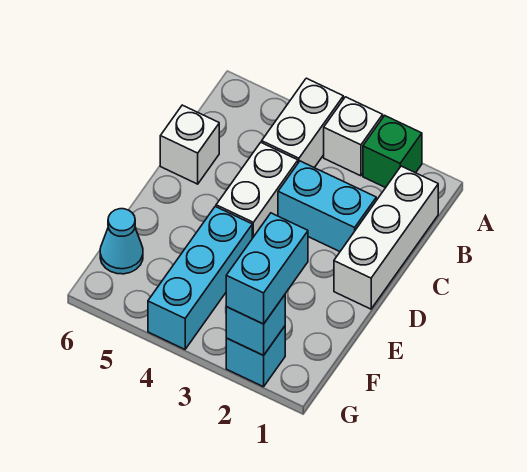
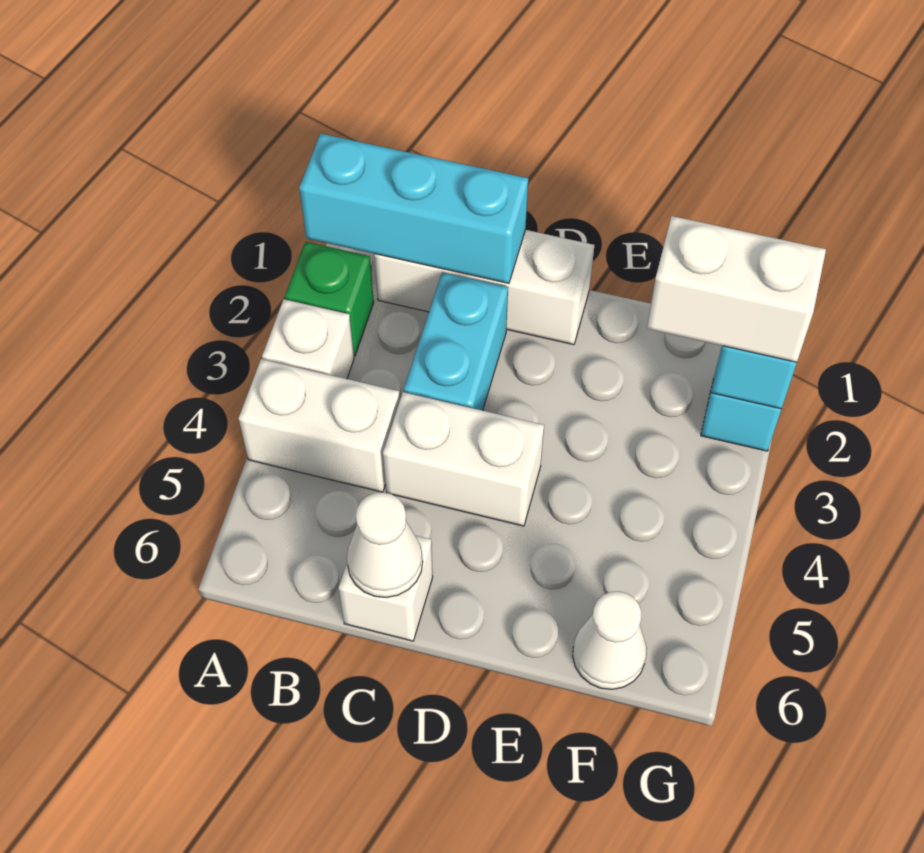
none -> white 1x1 cone [347,492,423,598]
cyan 1x3 brick [148,207,252,349] -> cyan 1x3 brick moved to [299,134,528,283]
cyan 1x2 brick [226,213,308,324] -> white 1x2 brick [647,216,826,362]
cyan 1x1 cone [100,209,143,274] -> white 1x1 cone [573,591,647,689]

